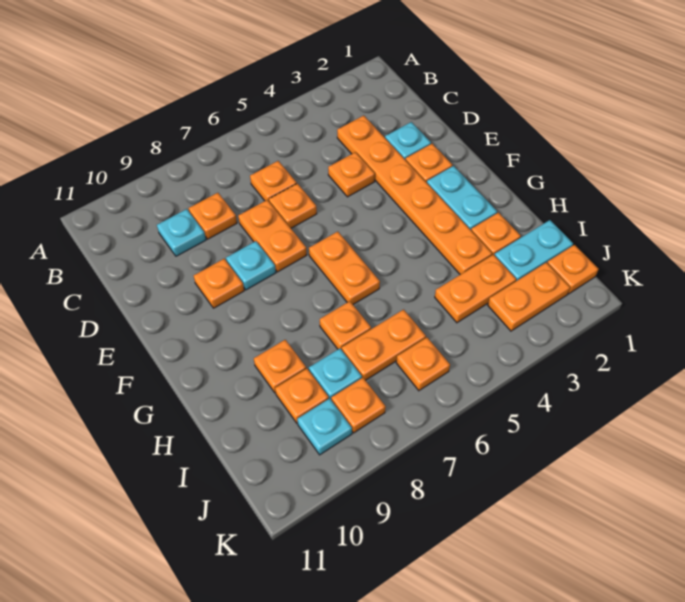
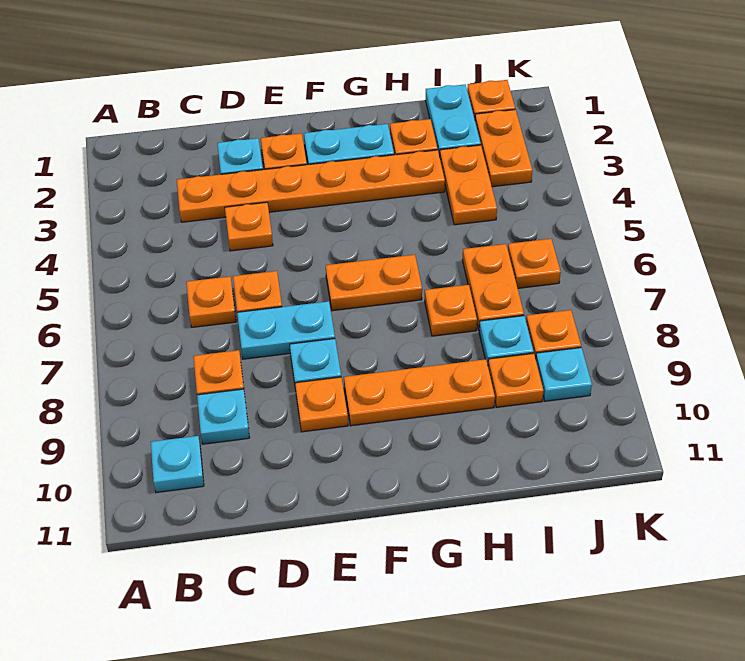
none -> cyan 1x1 plate [151,436,204,492]
orange 1x2 plate [238,200,307,272] -> cyan 1x2 plate [237,301,335,359]
orange 1x1 plate [254,340,306,393] -> orange 1x3 plate [344,359,495,426]

